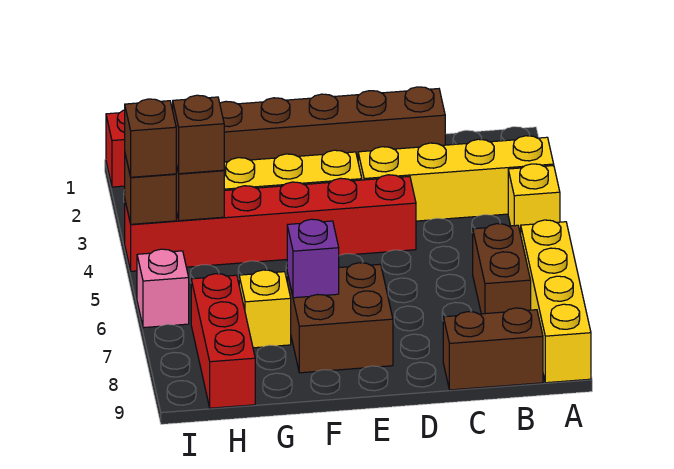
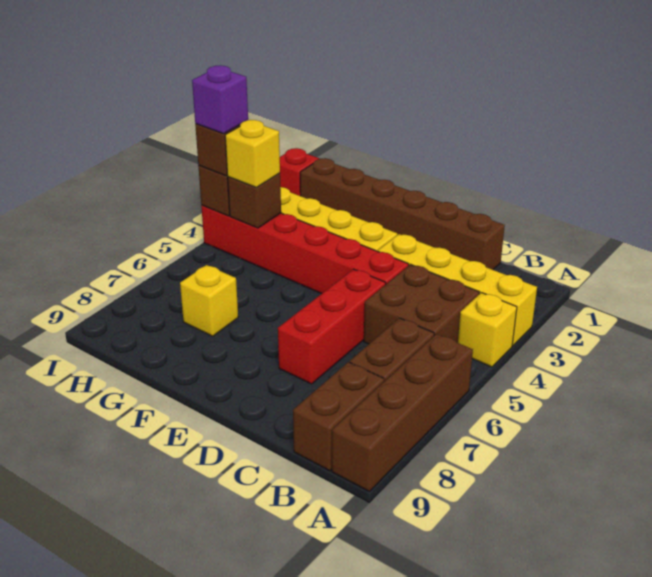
yellow 1x4 brick [521,220,591,383] -> brown 1x4 brick [332,334,473,491]
brown 1x2 brick [443,308,543,390] -> brown 1x2 brick turned to [293,362,384,471]
brown 2x2 brick [287,263,393,373] -> brown 2x2 brick moved to [364,265,479,344]
purple 1x1 brick [287,219,339,298] -> purple 1x1 brick moved to [192,65,248,134]
brown 1x1 brick [173,95,224,174] -> yellow 1x1 brick [225,120,280,188]
red 1x3 brick [191,274,255,408] -> red 1x3 brick moved to [278,269,386,384]
pink 1x1 brick [137,249,189,328] -> none

